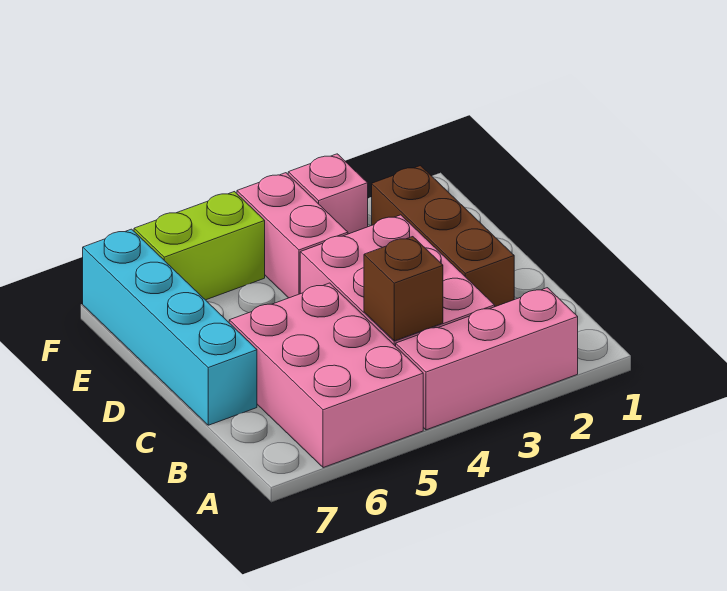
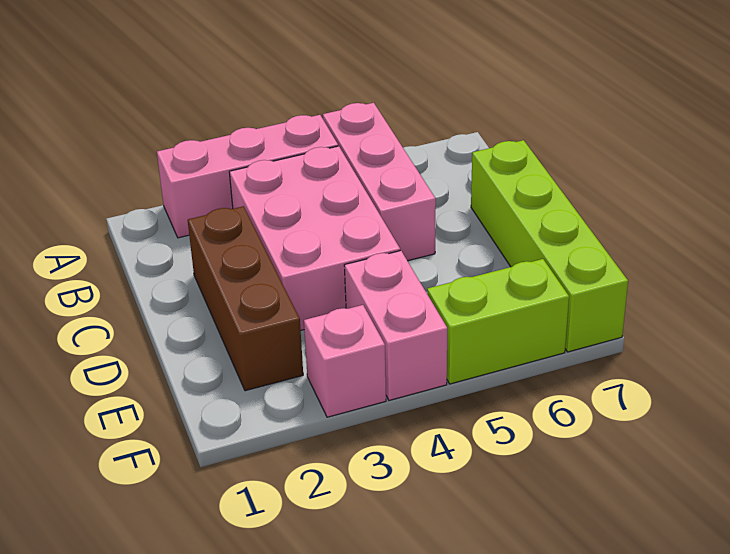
pink 2x3 brick [229,283,423,468] -> pink 1x3 brick [323,103,436,261]
brown 1x1 brick [364,237,443,341] -> none
cyan 1x4 brick [83,229,257,425] -> lime 1x4 brick [471,140,628,352]

